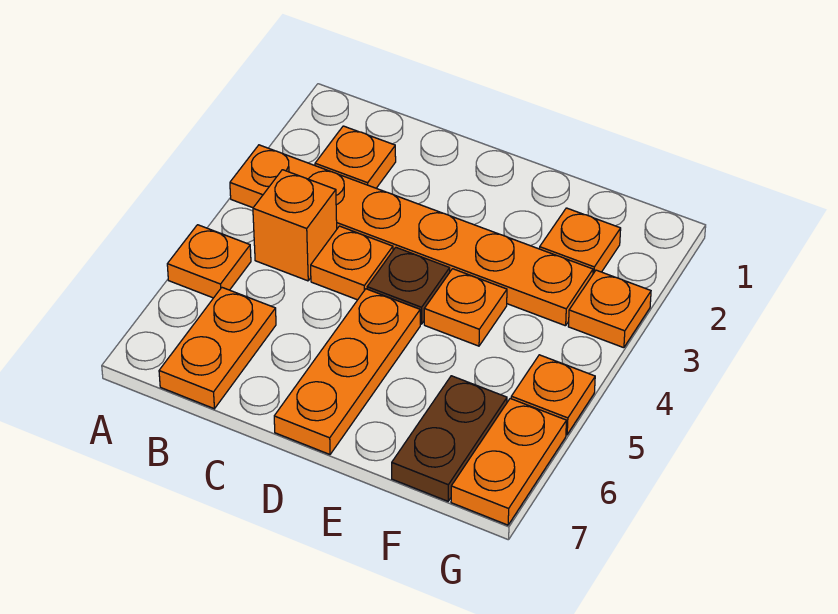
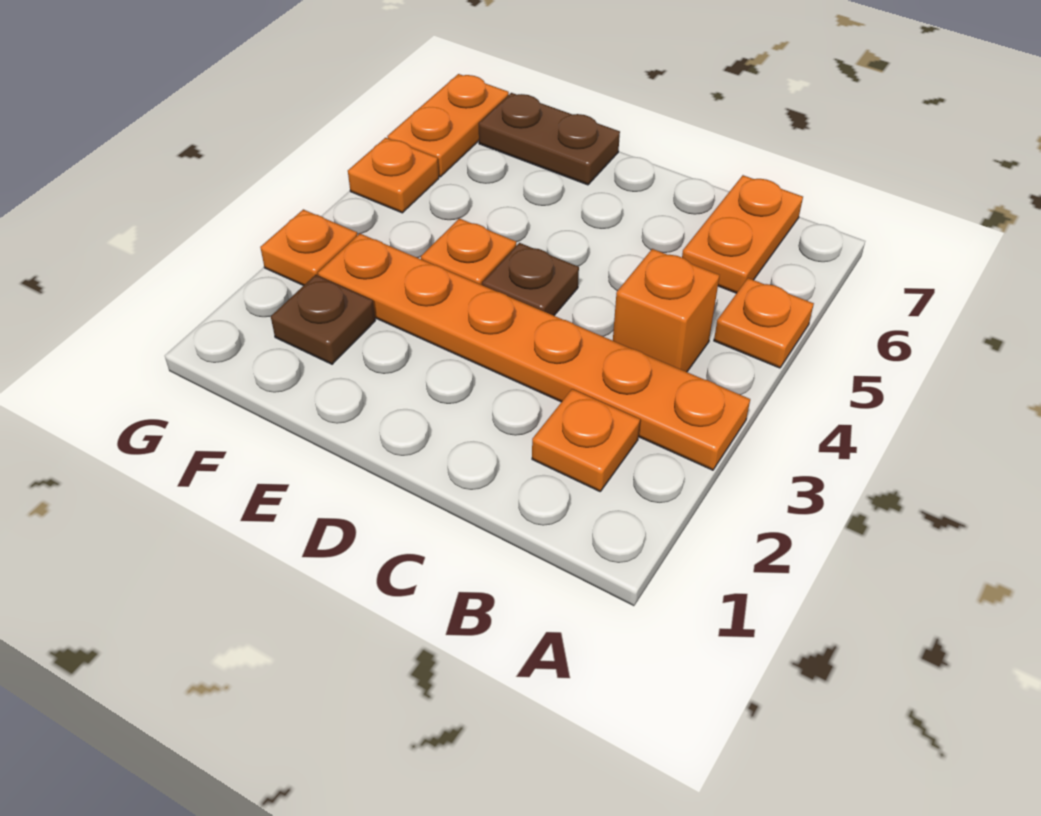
orange 1x1 plate [311,226,393,300] -> none
orange 1x3 plate [274,289,420,454] -> none
orange 1x1 plate [540,208,621,274] -> brown 1x1 plate [271,275,375,364]
brown 1x2 plate [392,376,507,501] -> brown 1x2 plate turned to [478,93,620,185]

